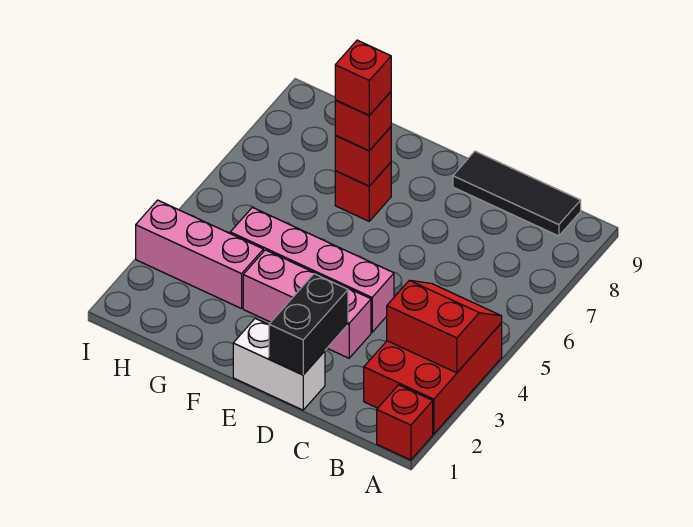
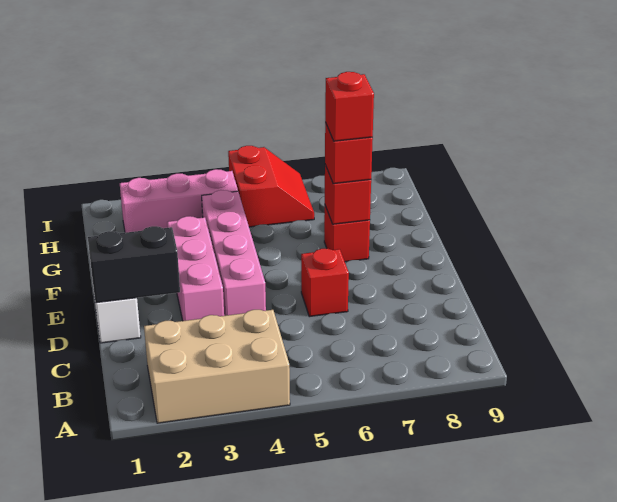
red 1x1 brick [377,385,433,460] -> red 1x1 brick moved to [301,249,349,317]
red 2x3 brick [364,323,502,434] -> tan 2x3 brick [144,310,290,423]
red 2x2 slope [387,280,502,373] -> red 2x2 slope moved to [228,146,314,227]
black 1x3 tile [453,151,581,236] -> none
pink 1x3 brick [136,200,263,309] -> pink 1x3 brick turned to [120,169,238,233]

